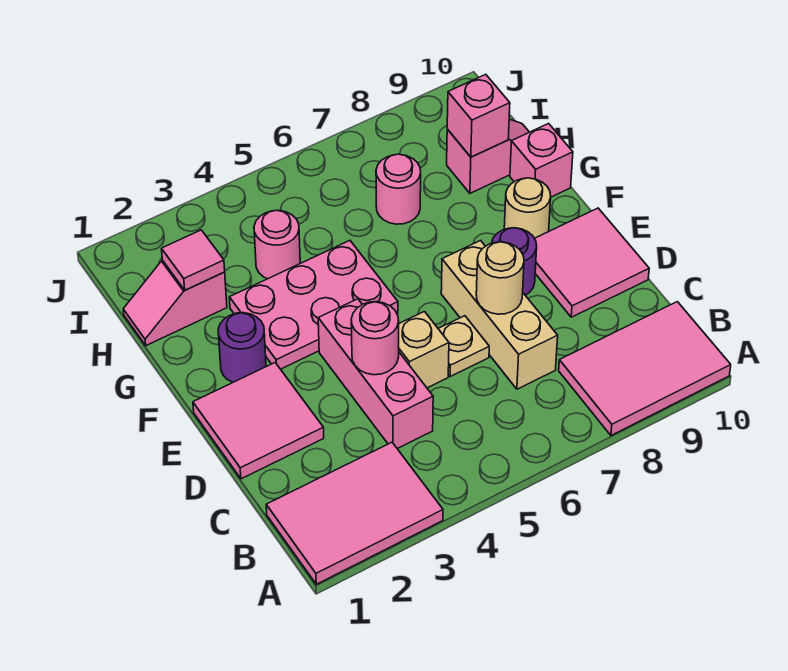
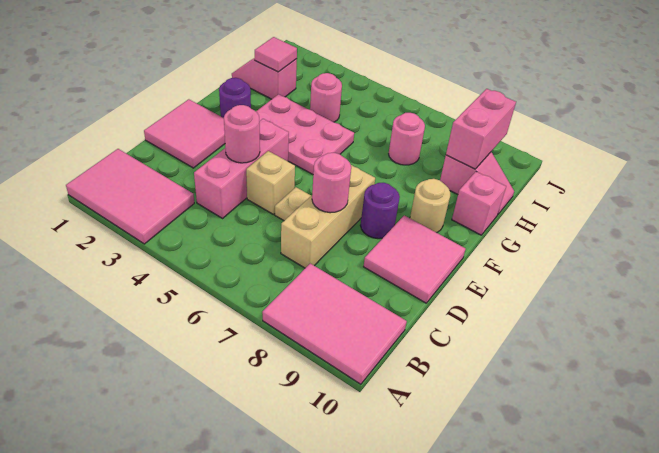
tan 1x1 round brick [476,242,524,314] -> pink 1x1 round brick [312,153,351,213]
pink 1x1 brick [447,74,510,157] -> pink 1x2 brick [446,89,516,169]

